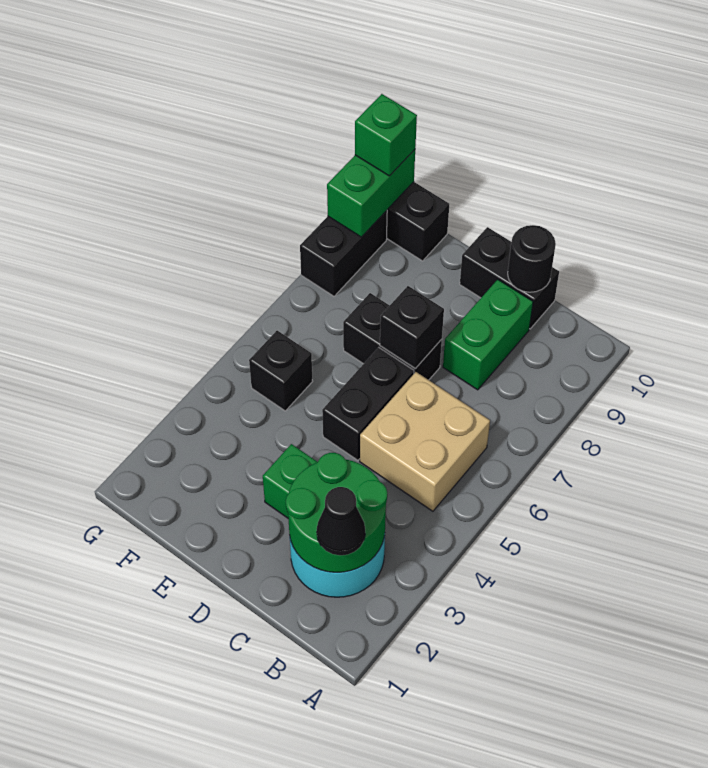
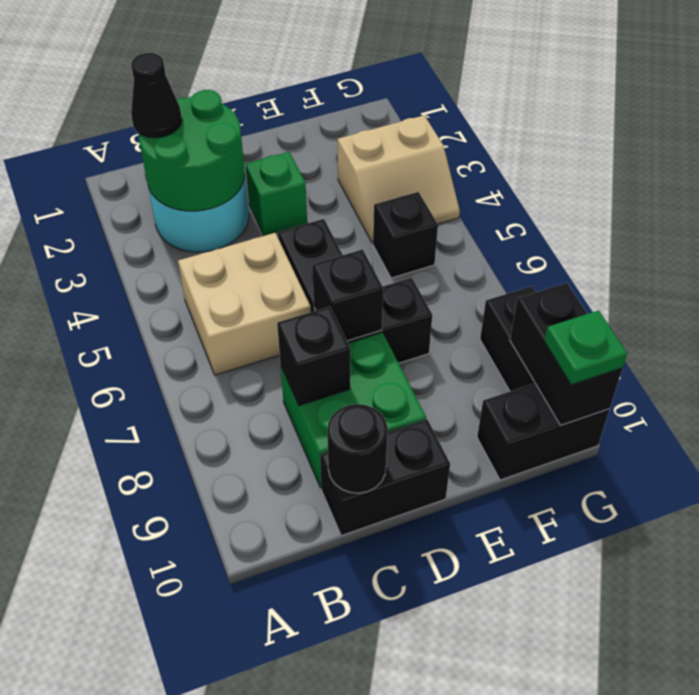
green 1x2 brick [443,280,533,390] -> green 2x2 brick [281,333,426,488]
none -> black 1x1 brick [277,307,350,406]
none -> tan 2x2 slope [338,115,460,243]
green 1x2 brick [327,150,415,237] -> black 1x2 brick [510,283,623,425]
green 1x1 brick [355,94,417,176] -> green 1x1 plate [544,310,627,385]

